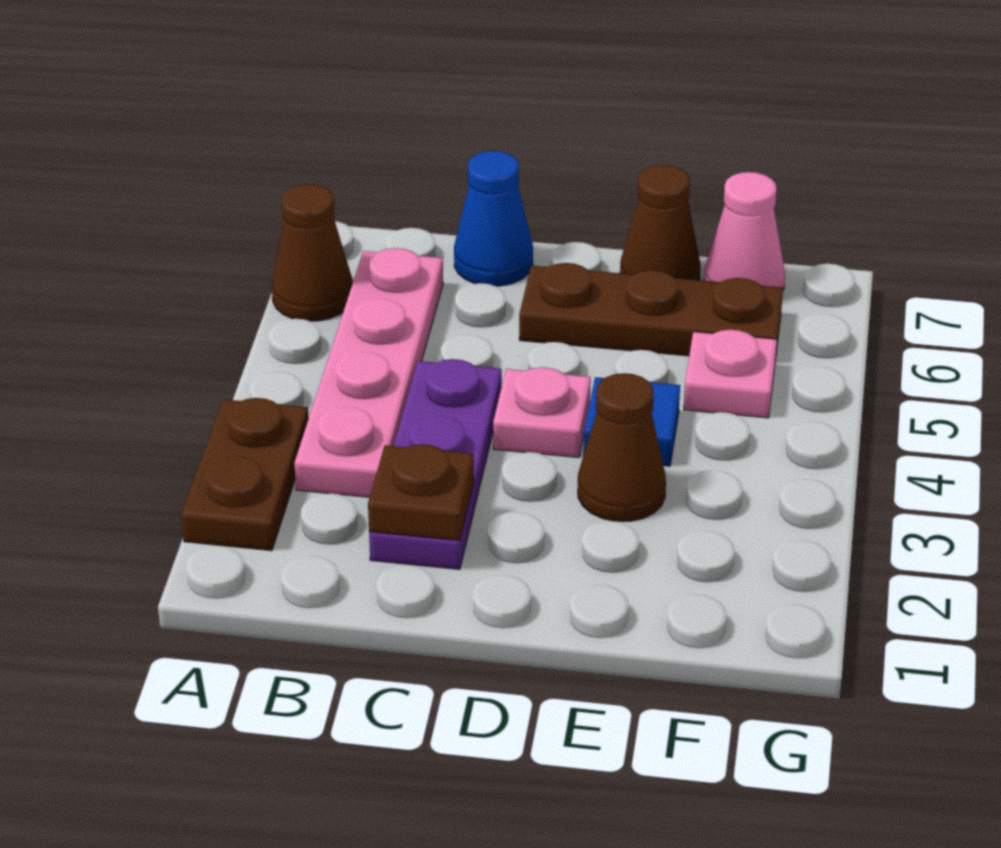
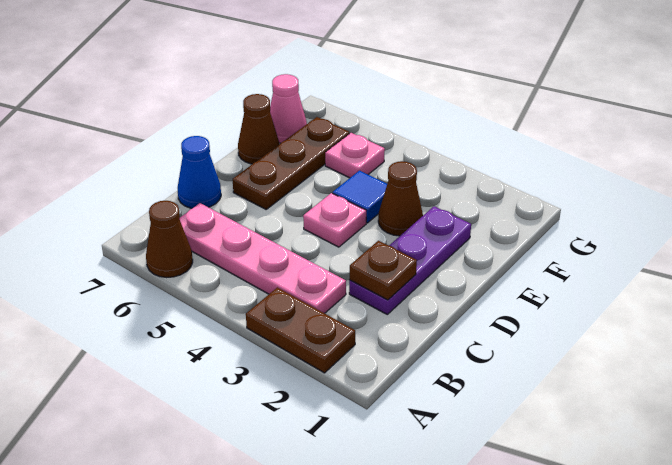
purple 1x3 plate [369,359,502,569] -> purple 1x3 plate turned to [349,206,471,314]

